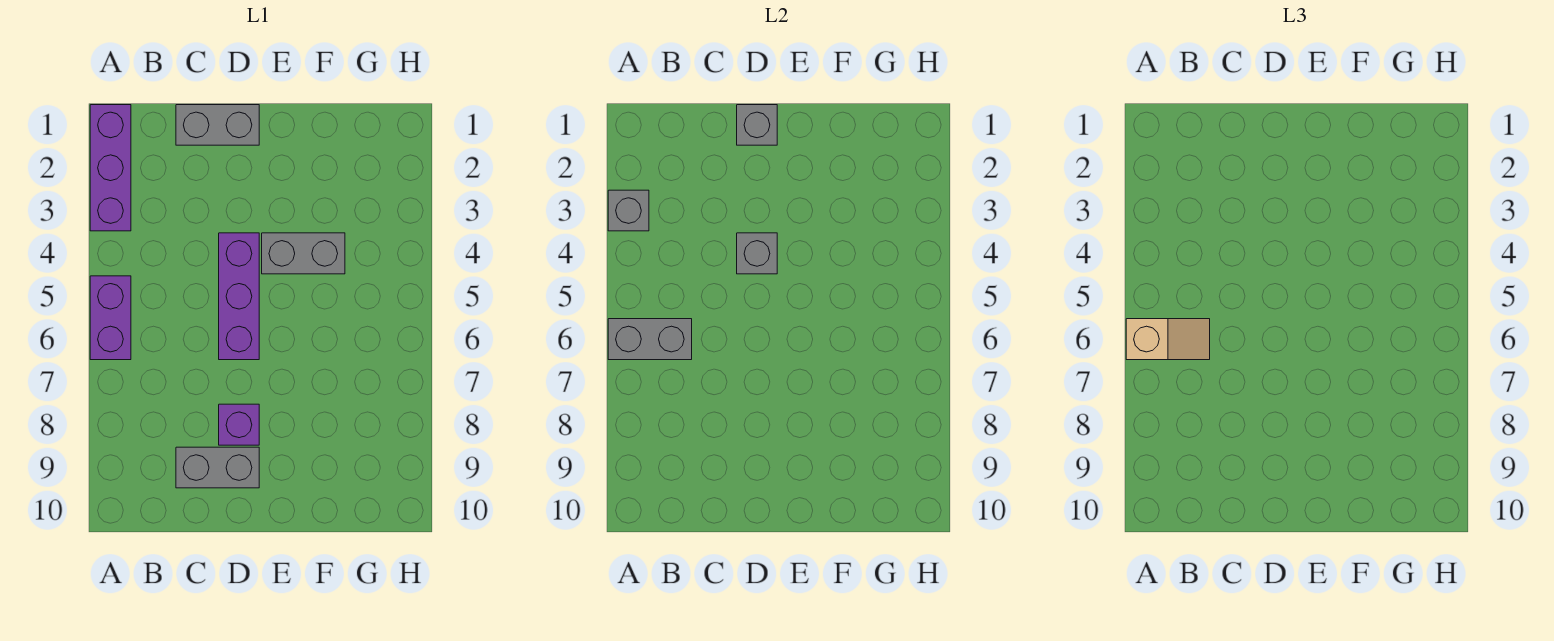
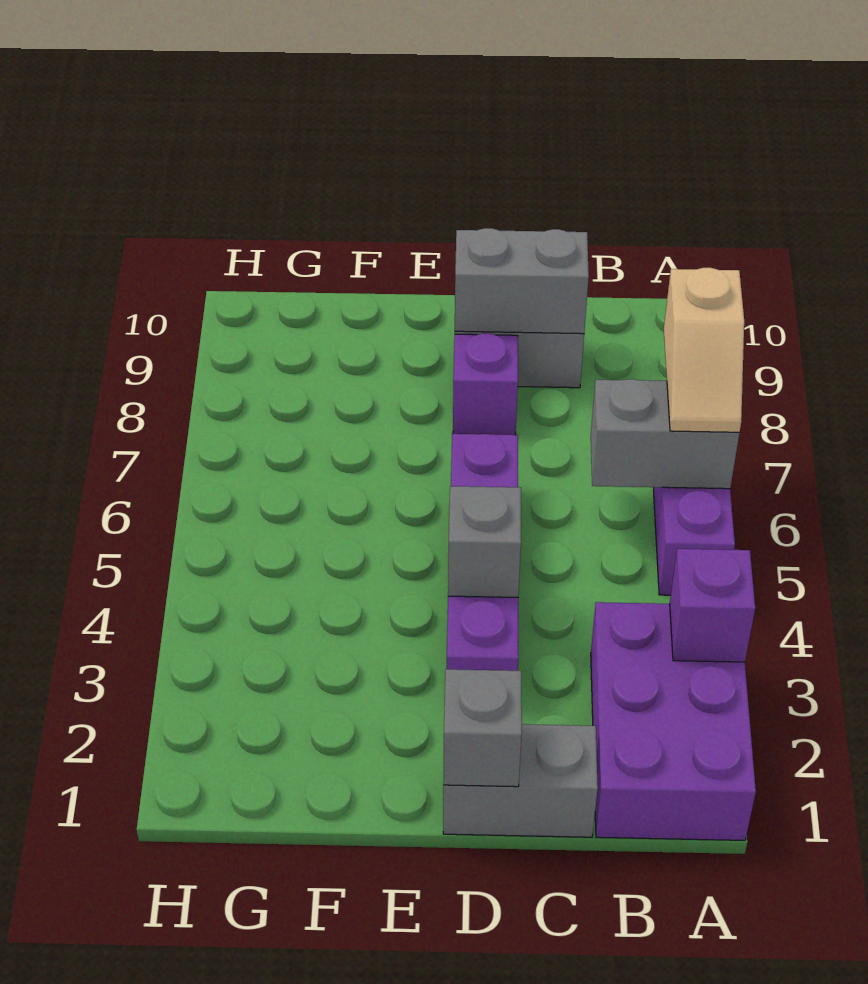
purple 1x3 brick [90,105,131,231] -> purple 2x3 brick [591,602,756,840]
grey 1x1 brick [608,190,649,231] -> purple 1x1 brick [670,549,755,662]
tan 1x2 slope [1126,319,1210,360] -> tan 1x2 slope turned to [664,268,744,432]
purple 1x3 brick [219,233,259,360] -> purple 1x4 brick [447,434,518,671]
grey 1x2 brick [262,233,345,274] -> grey 1x2 brick moved to [455,228,589,334]

